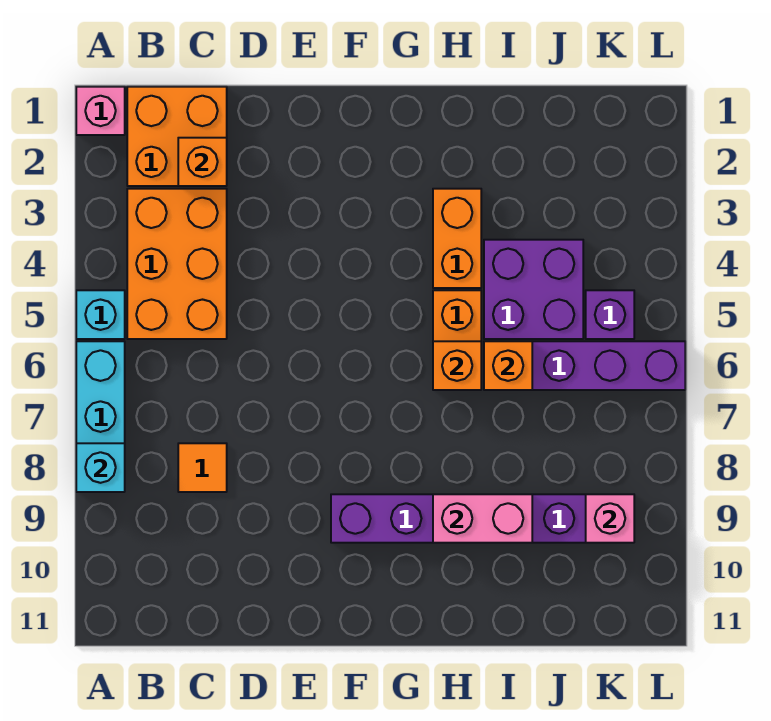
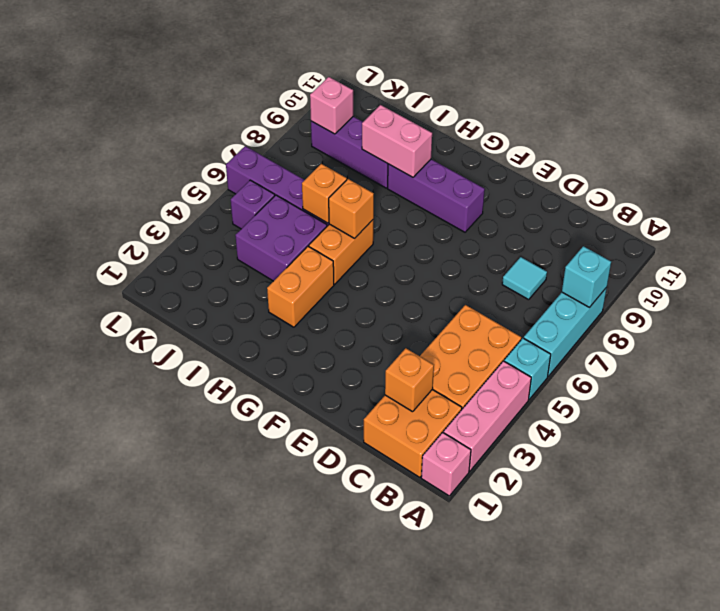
none -> pink 1x3 brick [444,361,531,471]
orange 1x1 tile [178,443,227,492] -> cyan 1x1 tile [502,257,547,300]

